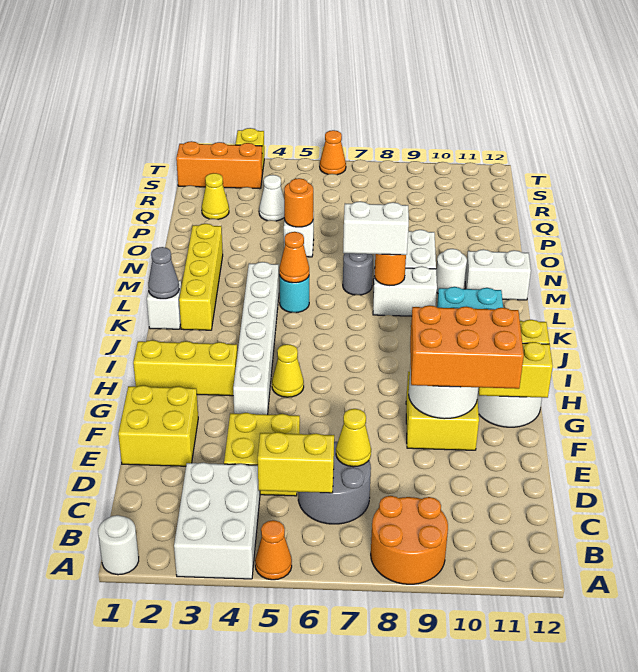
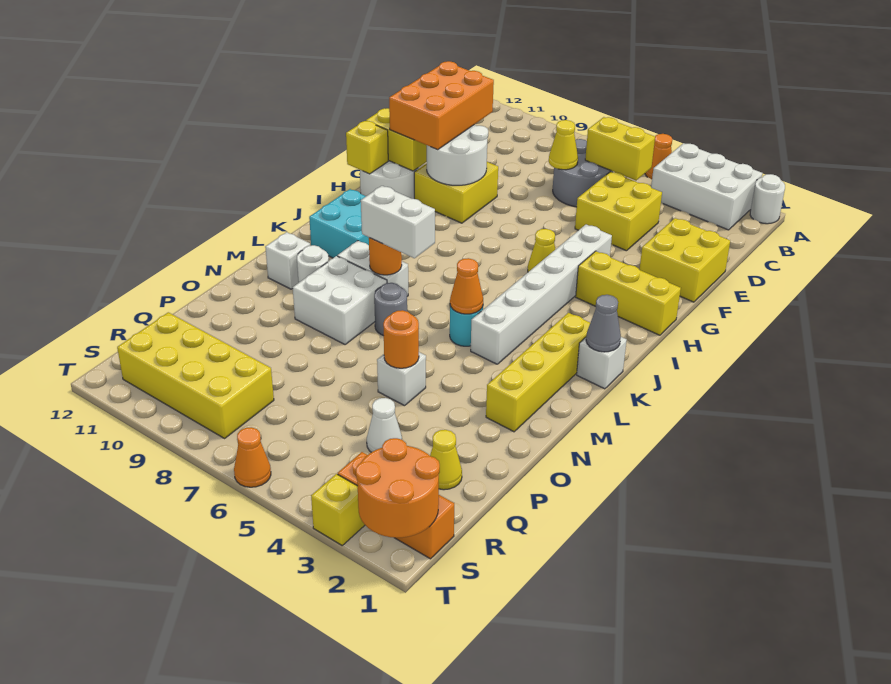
white 2x3 brick [174,462,260,579] -> white 2x3 brick turned to [651,143,763,230]
orange 2x2 round brick [371,496,448,584] -> orange 2x2 round brick moved to [356,438,440,538]
orange 2x3 brick [410,305,524,389] -> orange 2x3 brick turned to [389,61,494,150]
white 1x2 brick [465,249,531,300] -> white 1x1 brick [265,232,310,289]
none -> yellow 2x4 brick [117,312,274,438]

